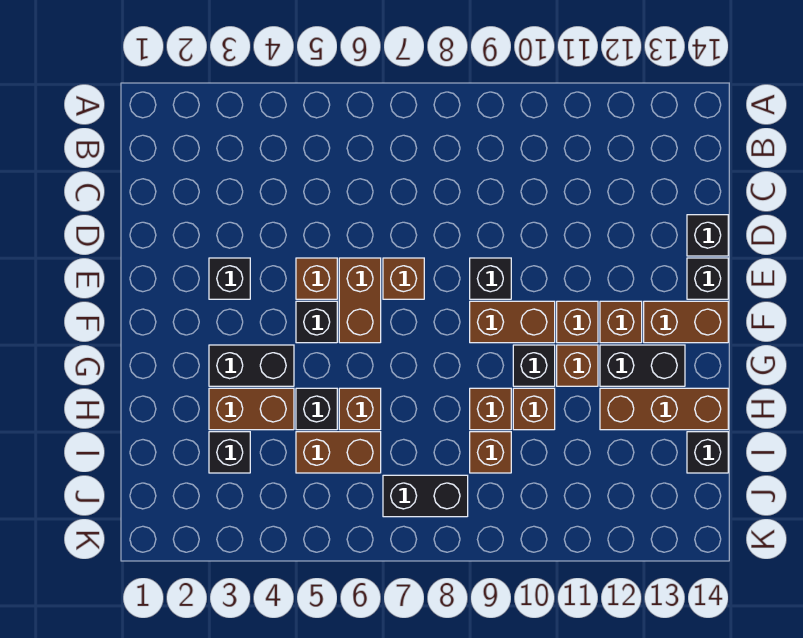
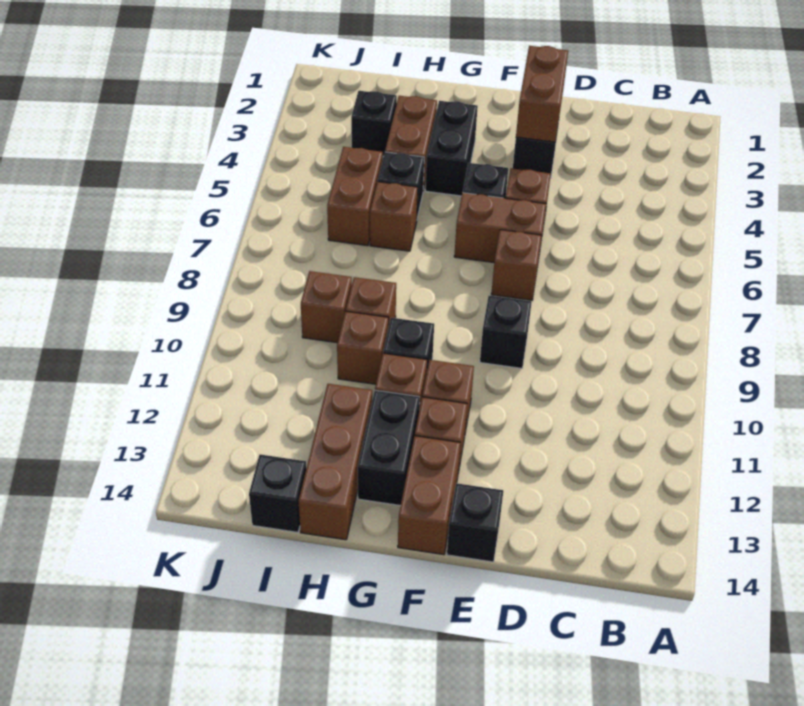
black 1x1 brick [687,215,728,256] -> none
brown 1x2 brick [470,301,555,343] -> brown 1x2 brick moved to [516,46,568,142]
black 1x2 brick [383,475,468,517] -> none

